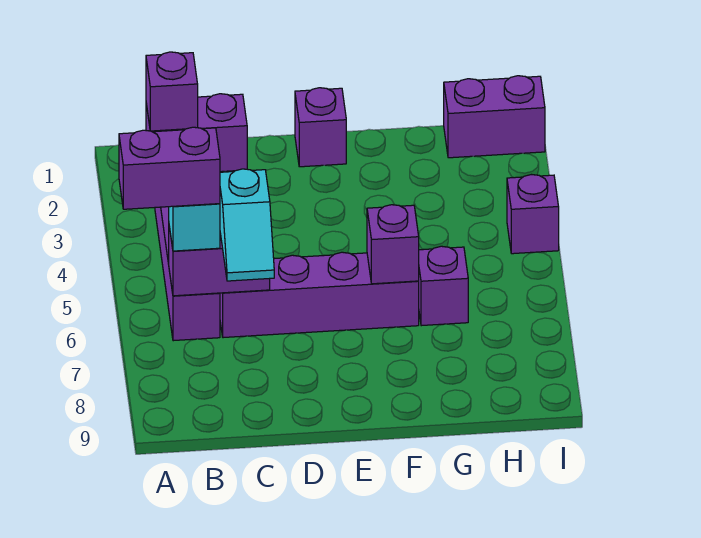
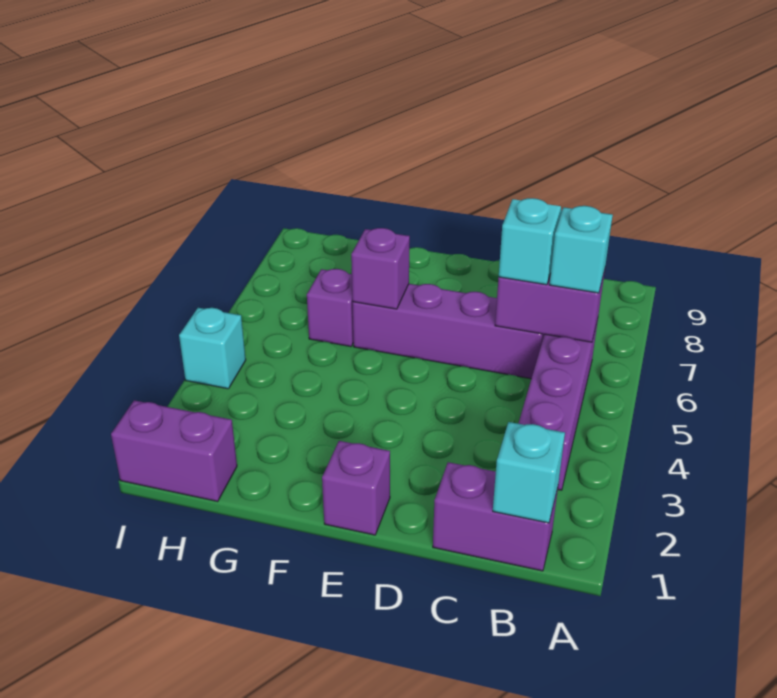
purple 1x2 brick [119,127,220,209] -> none
purple 1x1 brick [146,52,198,131] -> cyan 1x1 brick [493,422,565,523]
purple 1x1 brick [507,175,559,254] -> cyan 1x1 brick [179,308,246,389]

